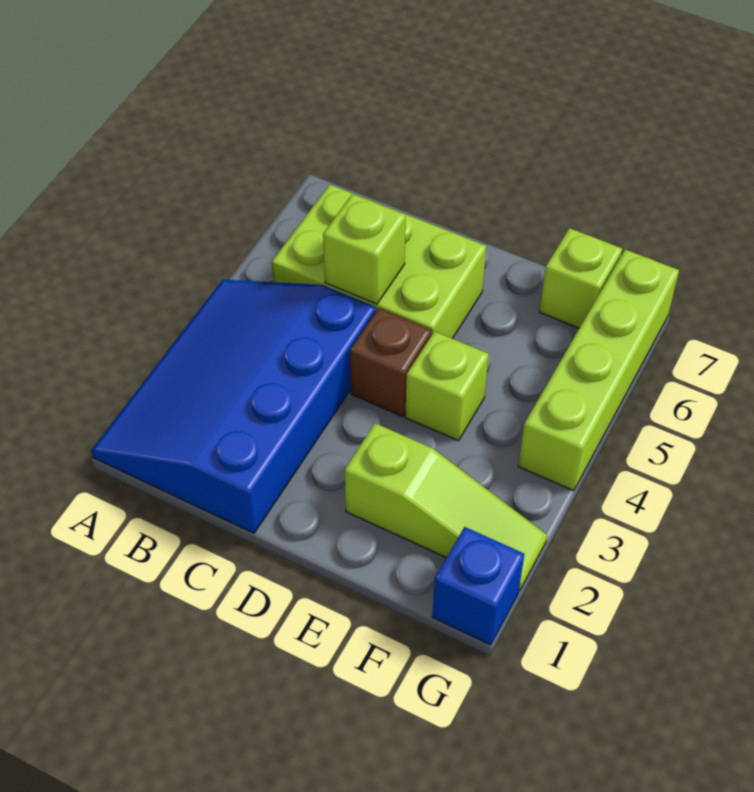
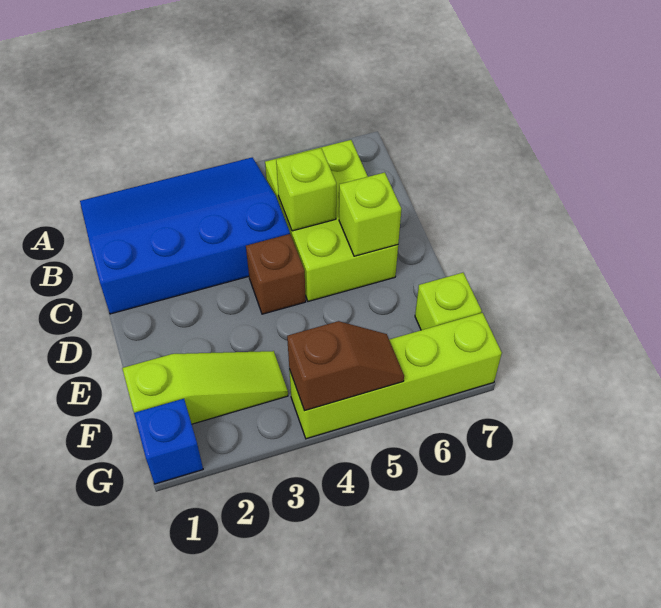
lime 1x3 slope [345,423,547,591] -> lime 1x3 slope turned to [122,351,288,424]
lime 1x1 brick [405,331,489,441] -> lime 1x1 brick moved to [339,172,401,256]
none -> brown 1x2 slope [287,321,404,411]

